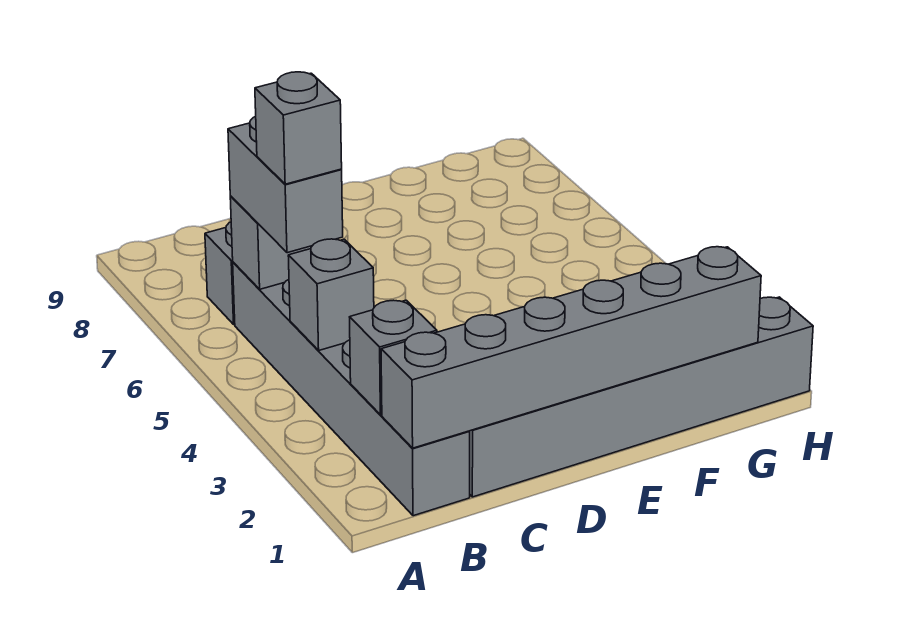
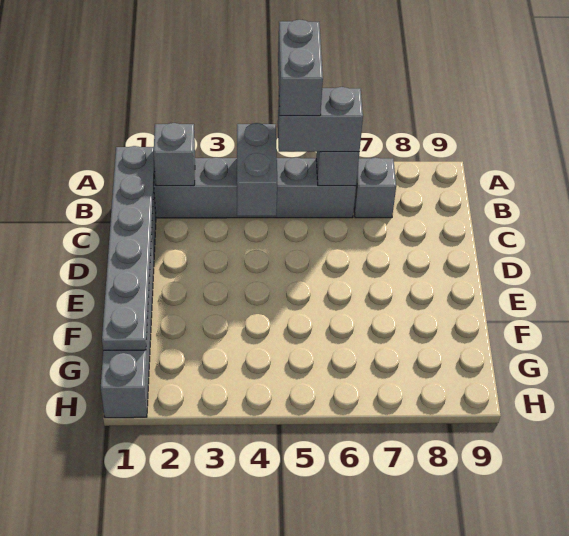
grey 1x6 brick [381,247,761,448] -> grey 1x6 plate [102,146,155,350]
grey 1x1 brick [288,239,374,350] -> grey 1x2 brick [237,123,277,216]
grey 1x1 brick [255,72,342,184] -> grey 1x2 brick [278,20,323,116]

